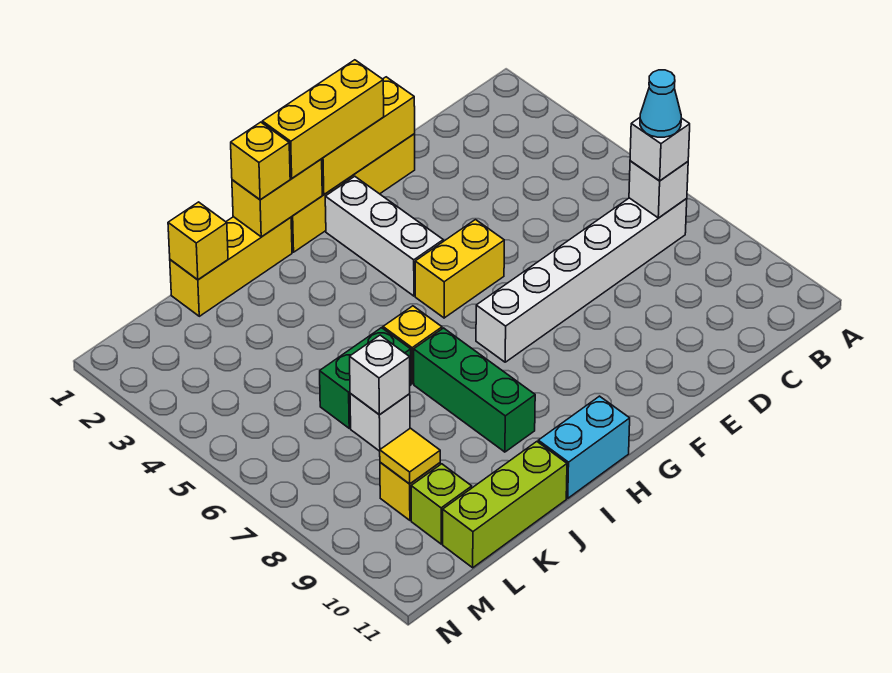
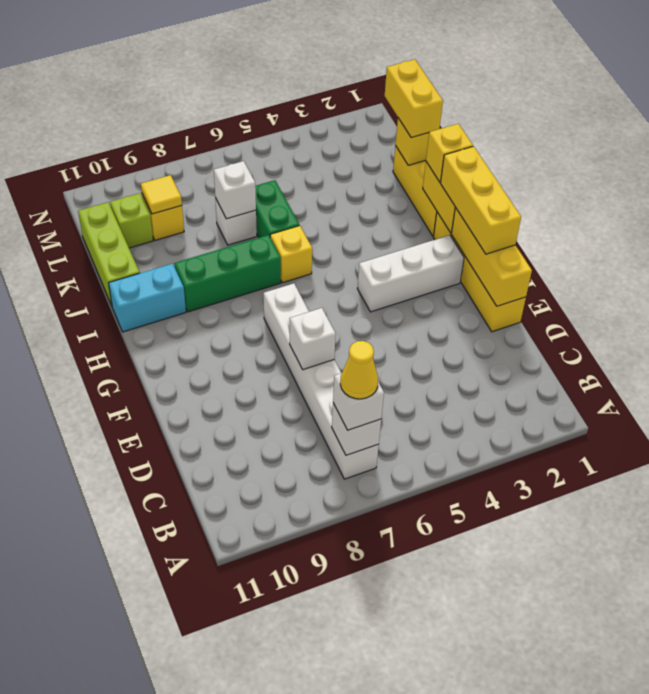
cyan 1x1 cone [640,70,681,137] -> yellow 1x1 cone [340,341,378,399]
none -> white 1x1 brick [290,308,336,370]
yellow 1x2 brick [415,220,504,318] -> yellow 1x2 brick moved to [385,59,443,138]
cyan 1x2 brick [538,396,630,498] -> cyan 1x2 brick turned to [109,264,186,332]

